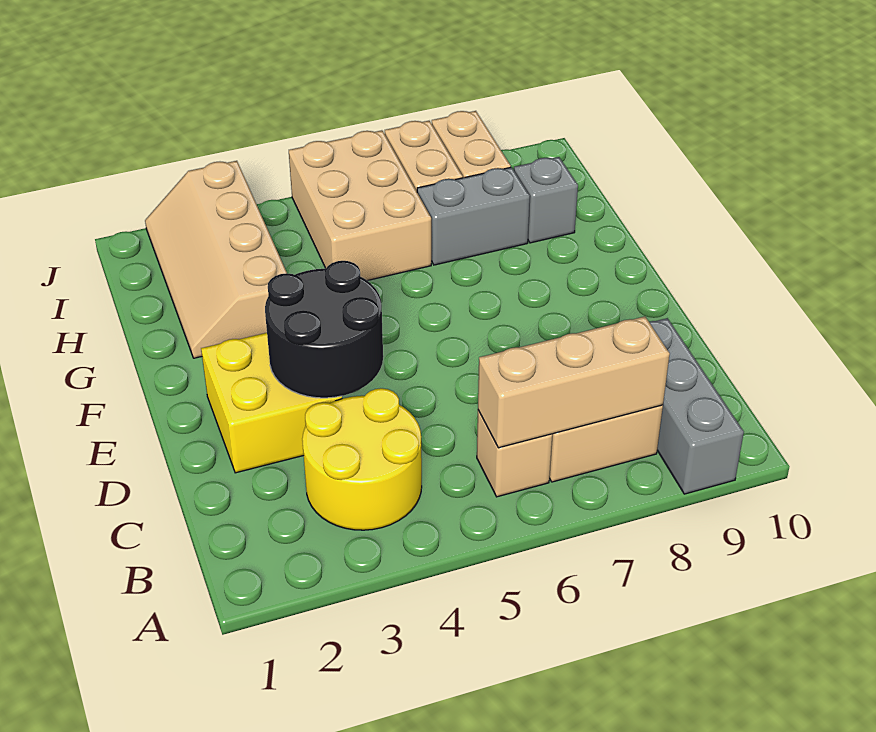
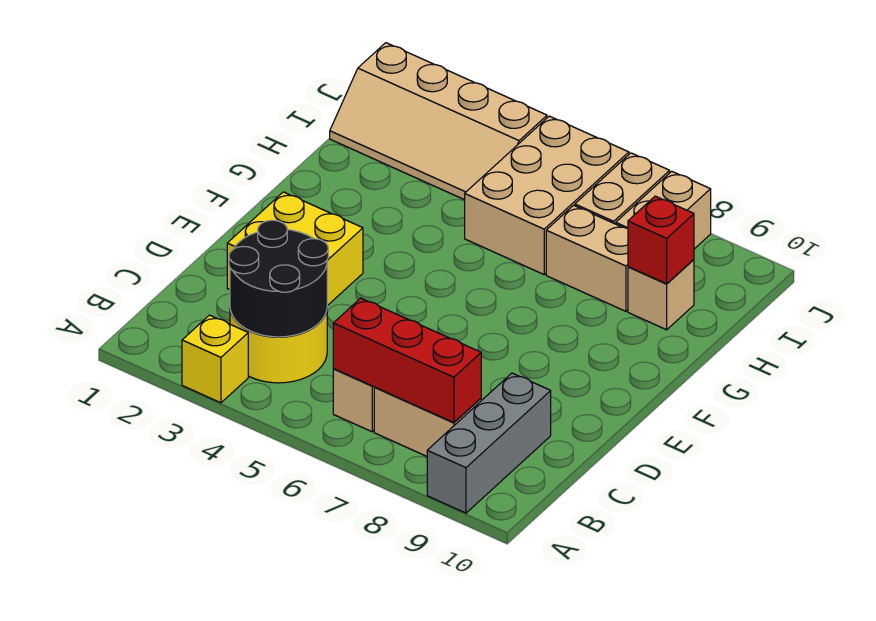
none -> yellow 1x1 brick [182,315,248,403]
tan 1x3 brick [478,317,670,448] -> red 1x3 brick [333,298,481,423]
black 2x2 round brick [265,261,383,398] -> black 2x2 round brick moved to [229,220,328,337]
tan 2x4 slope [145,161,287,358] -> tan 2x4 slope turned to [330,43,547,200]
grey 1x2 brick [417,167,530,265] -> tan 1x2 brick [546,205,628,311]
grey 1x1 brick [514,157,578,243] -> tan 1x1 brick [628,260,694,330]
none -> red 1x1 brick [628,196,694,284]

